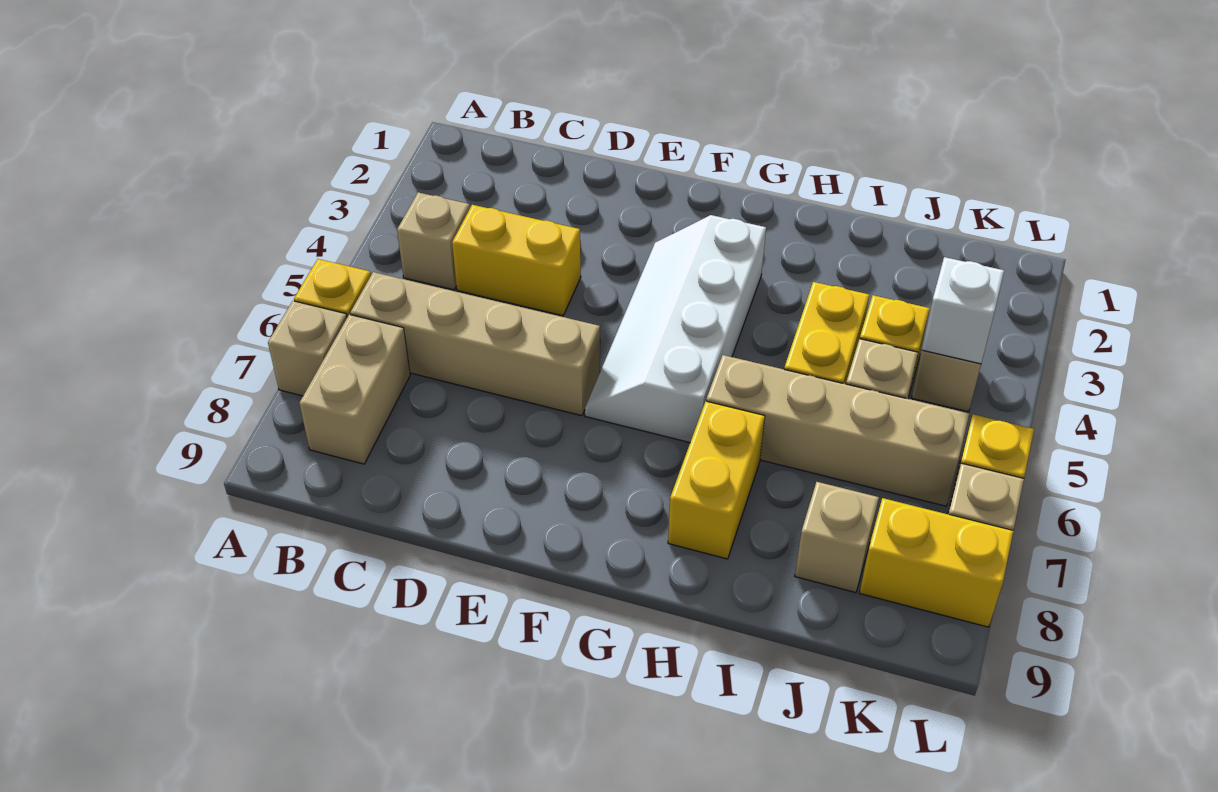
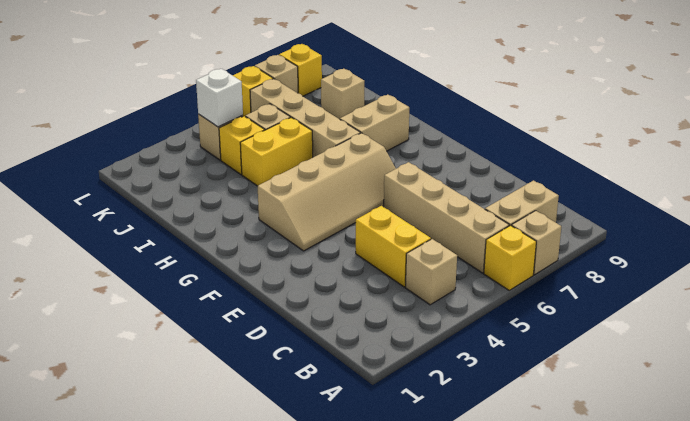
white 2x4 slope [585,215,766,442] -> tan 2x4 slope [258,133,396,251]
yellow 1x2 brick [668,401,765,559] -> tan 1x2 brick [340,95,409,151]
yellow 1x2 brick [860,498,1013,627] -> yellow 1x1 brick [279,44,322,96]

